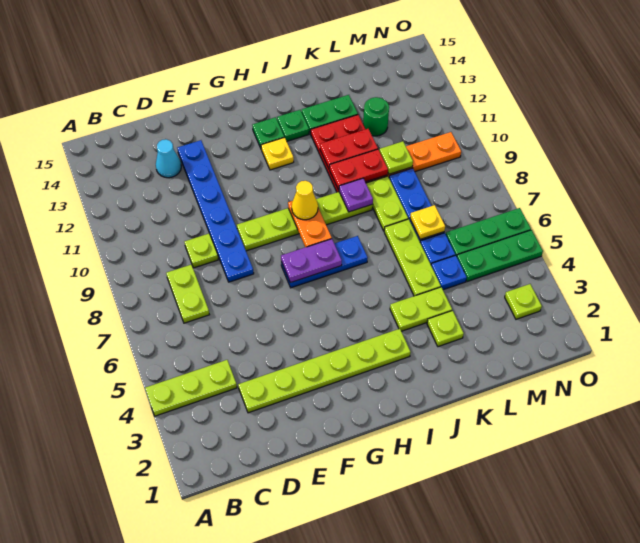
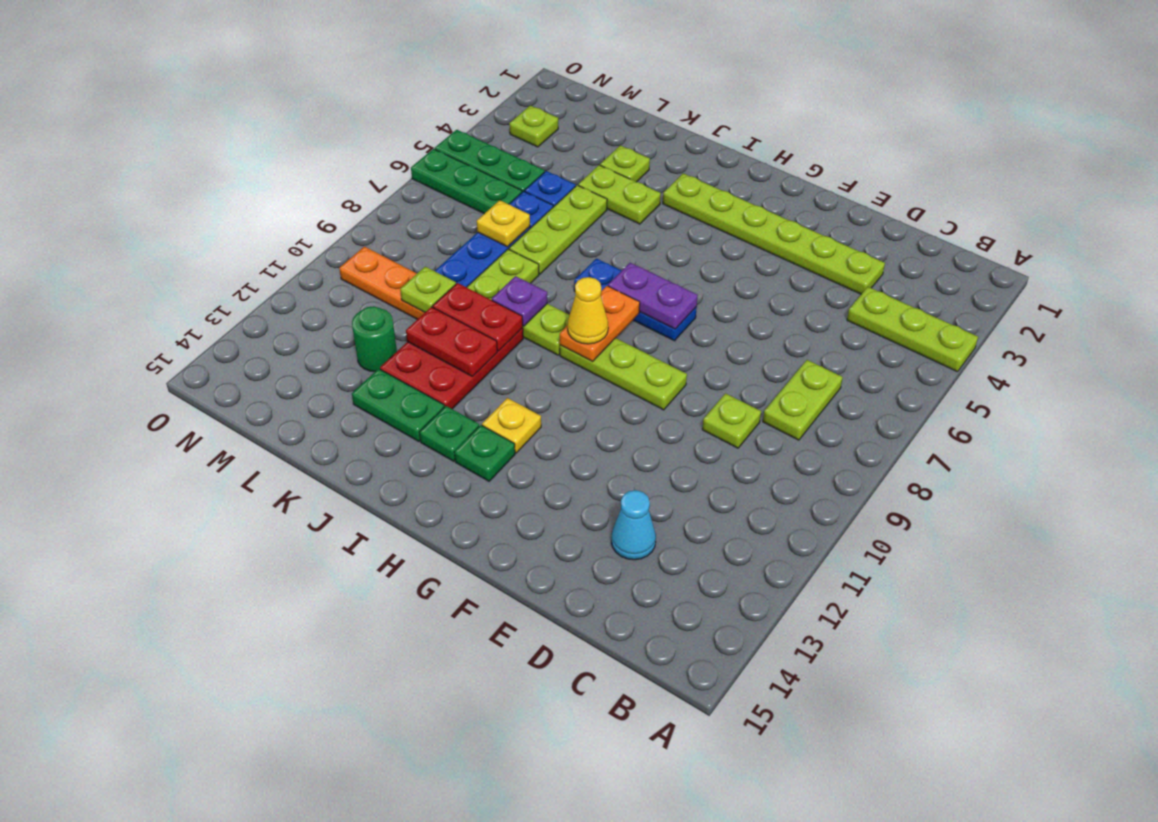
blue 1x6 plate [178,140,254,282] -> none

